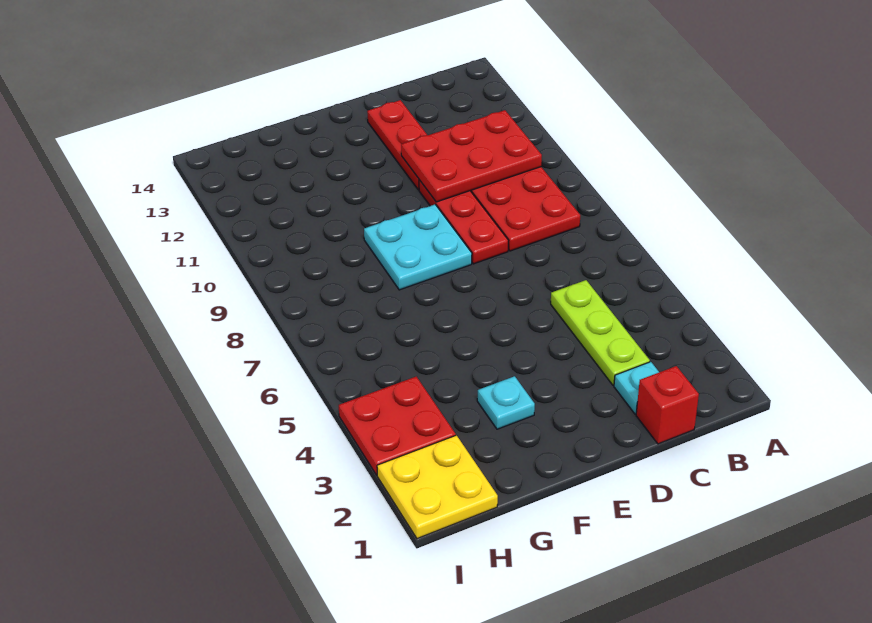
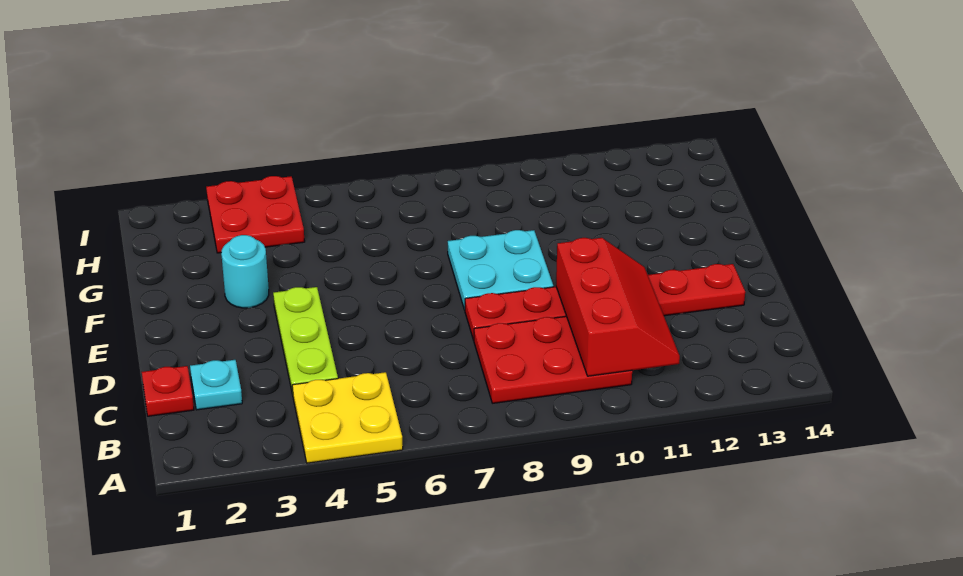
red 2x3 plate [401,110,542,202] -> red 2x3 slope [556,238,680,376]
red 1x1 brick [636,366,699,444] -> red 1x1 plate [142,366,194,416]
lime 1x3 plate [551,280,650,385] -> lime 1x3 plate turned to [273,287,338,395]
cyan 1x1 plate [477,376,535,429] -> cyan 1x1 round brick [221,235,269,308]
yellow 2x2 plate [377,435,498,539] -> yellow 2x2 plate moved to [292,372,403,463]

